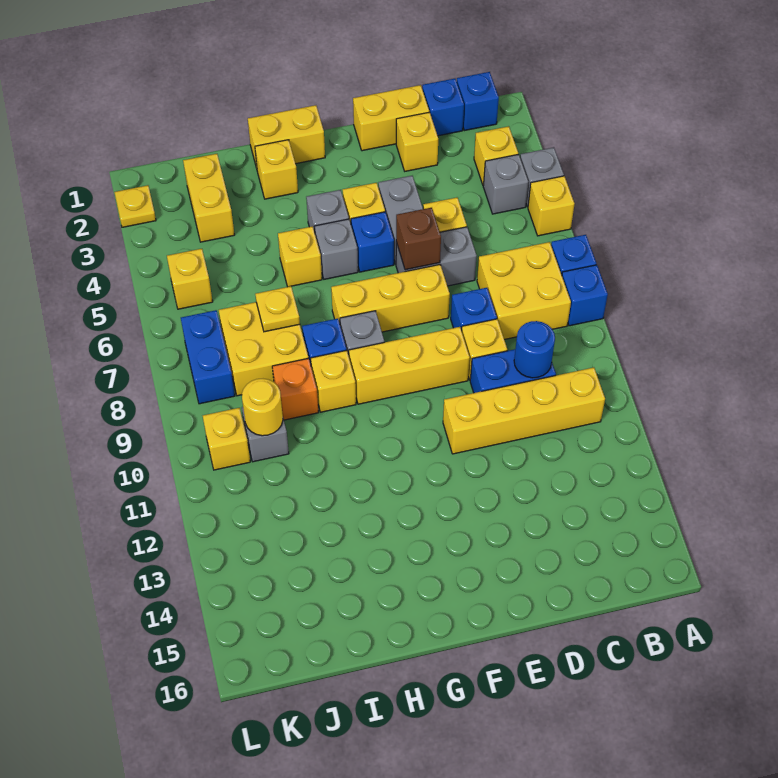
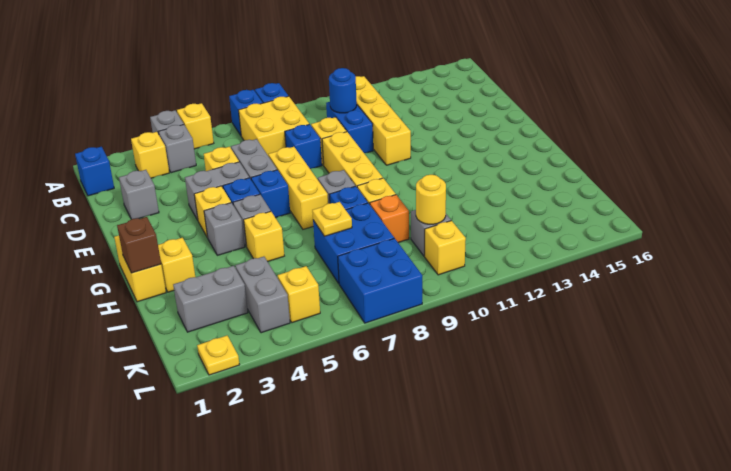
blue 1x1 brick [422,79,464,136] -> blue 1x1 brick moved to [251,170,290,218]
yellow 1x2 brick [353,85,429,151] -> none
yellow 1x1 brick [396,112,438,171] -> grey 1x1 brick [119,170,159,219]
brown 1x1 brick [396,208,441,270] -> brown 1x1 brick moved to [117,217,161,273]
yellow 2x2 brick [219,302,308,396] -> blue 2x2 brick [313,203,394,283]
yellow 1x2 brick [183,154,234,242] -> grey 1x2 brick [173,266,248,332]
none -> grey 1x2 brick [235,257,290,333]
blue 1x2 brick [181,310,235,404] -> blue 2x2 brick [338,238,422,323]

